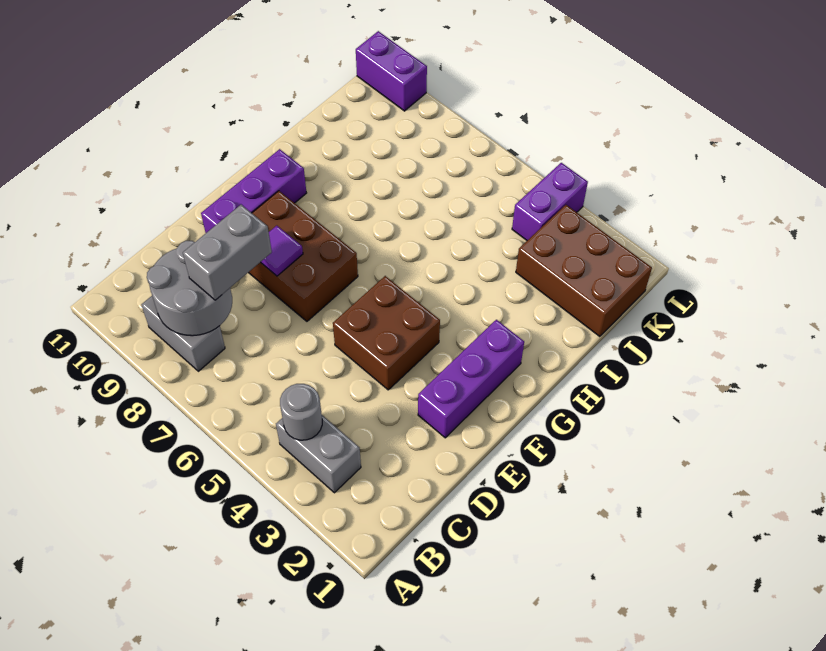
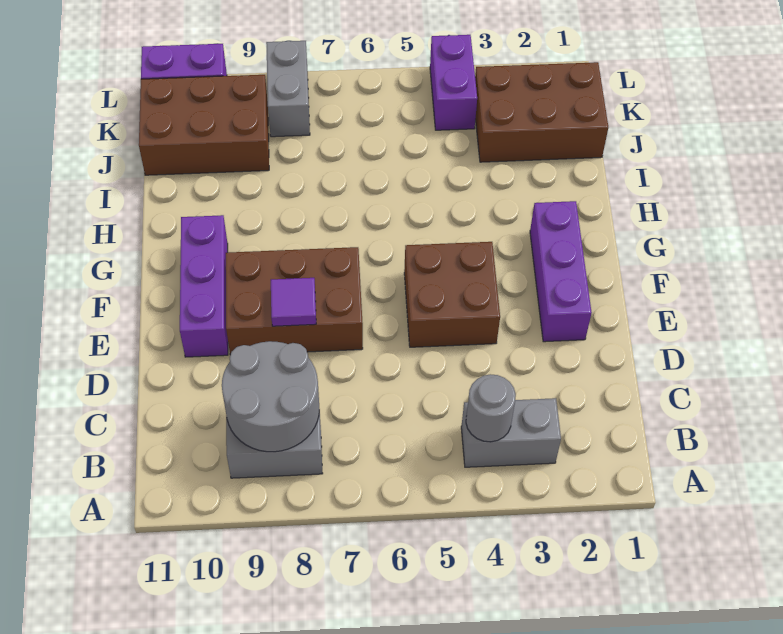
grey 1x2 brick [183,205,272,300] -> grey 1x2 brick moved to [266,41,310,137]
none -> brown 2x3 brick [139,75,269,175]

